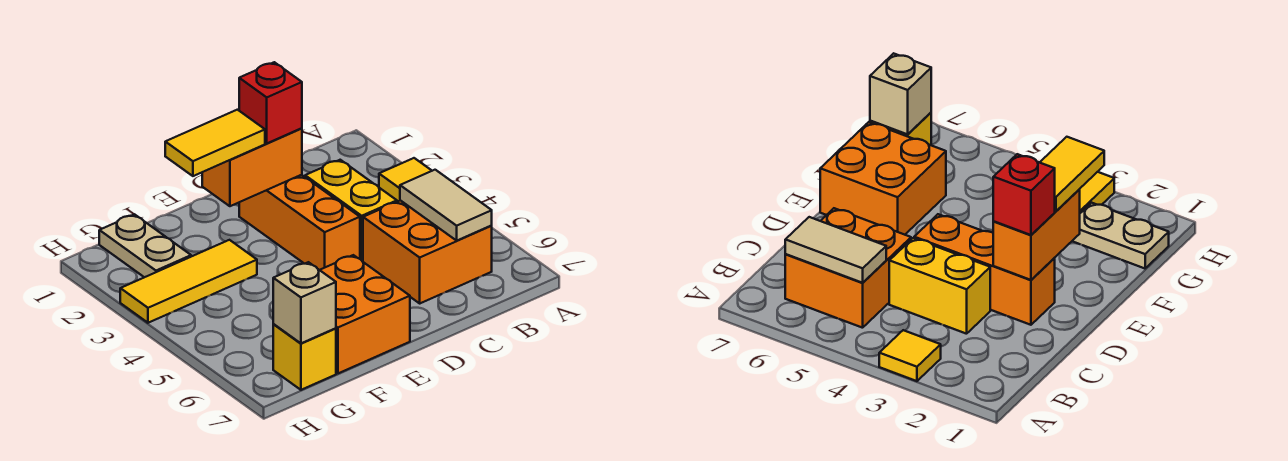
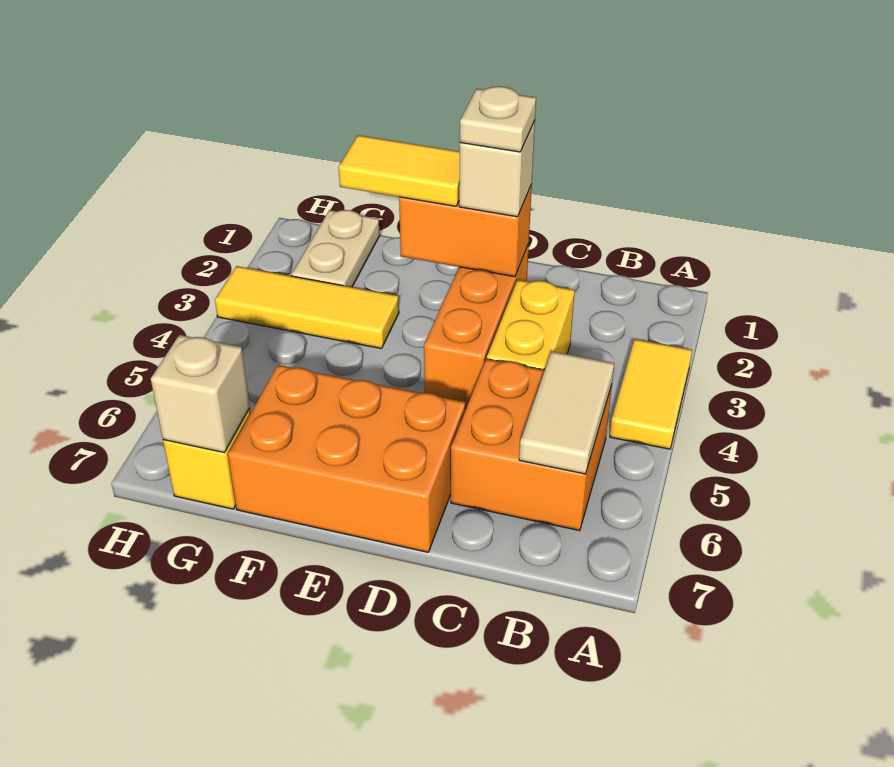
yellow 1x1 tile [379,158,432,202] -> yellow 1x2 tile [610,339,692,449]
red 1x1 brick [239,62,302,143] -> tan 1x1 brick [459,121,535,217]
none -> tan 1x1 plate [460,86,536,152]
orange 2x2 brick [320,255,410,373] -> orange 2x3 brick [228,365,465,552]

